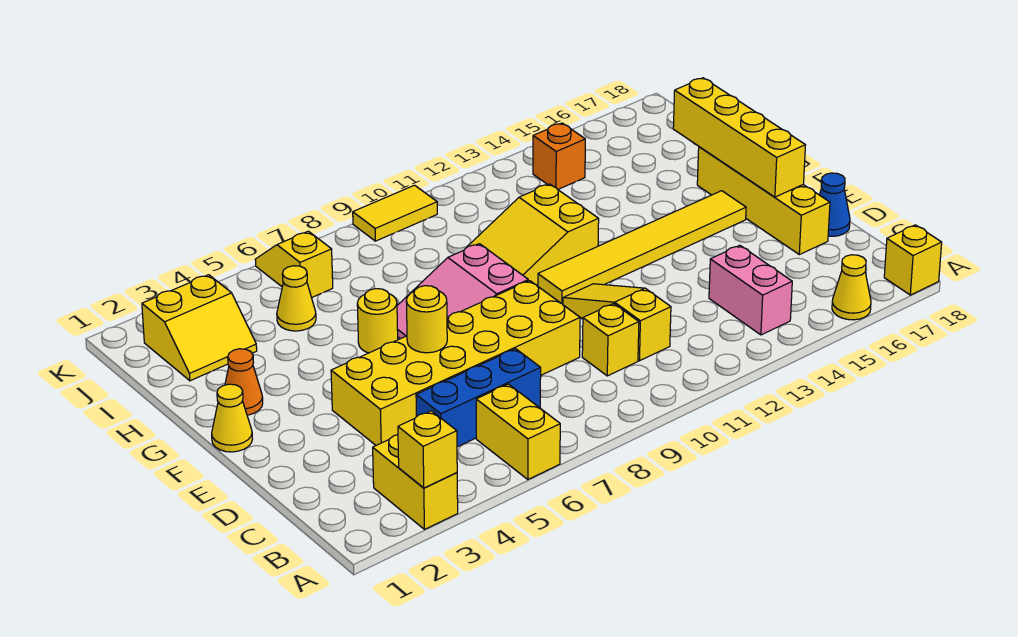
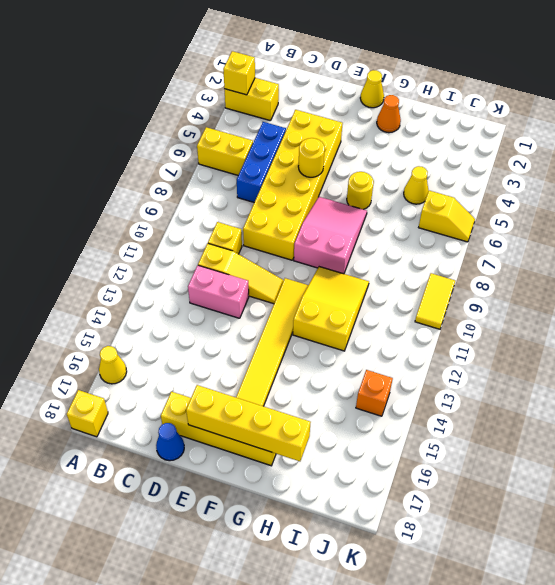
pink 1x2 brick [709,245,792,335] -> pink 1x2 brick moved to [188,265,249,318]
yellow 2x2 slope [142,275,257,381] -> none

